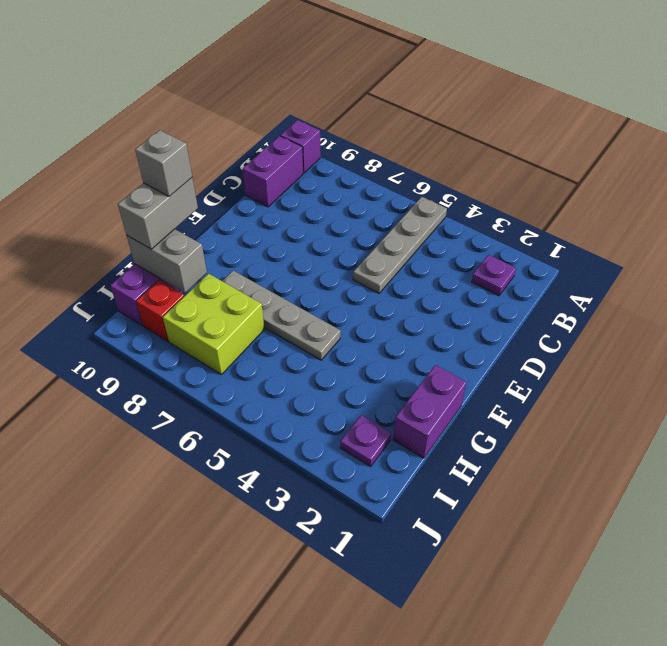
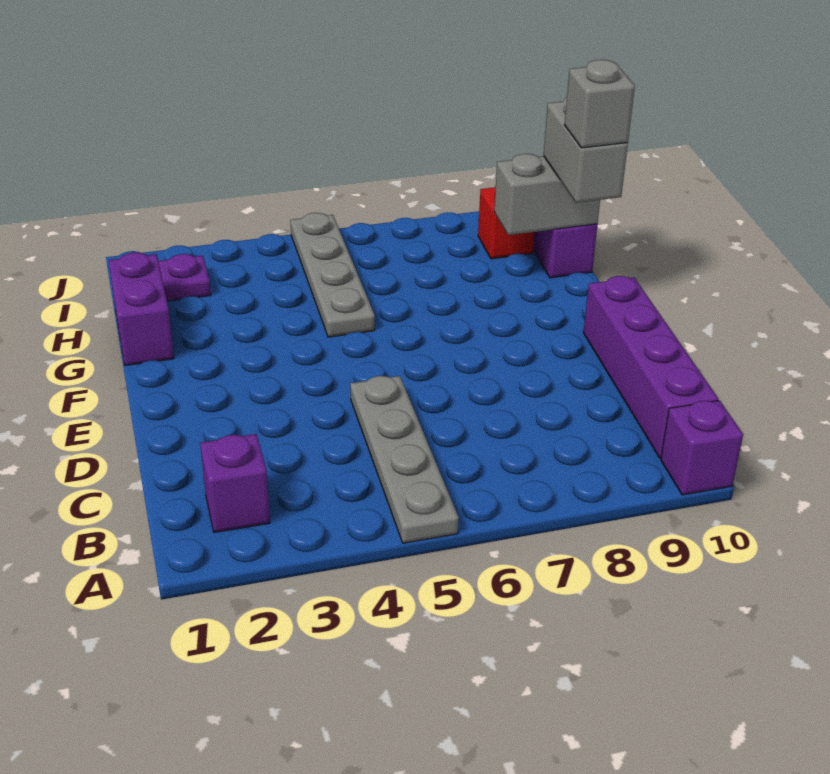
purple 1x1 plate [472,255,516,296] -> purple 1x1 brick [200,434,270,533]
purple 1x2 brick [243,136,303,207] -> purple 1x4 brick [583,276,718,458]
grey 1x4 plate [223,271,341,360] -> grey 1x4 plate turned to [290,213,375,337]
lime 2x2 brick [163,274,264,374] -> none

